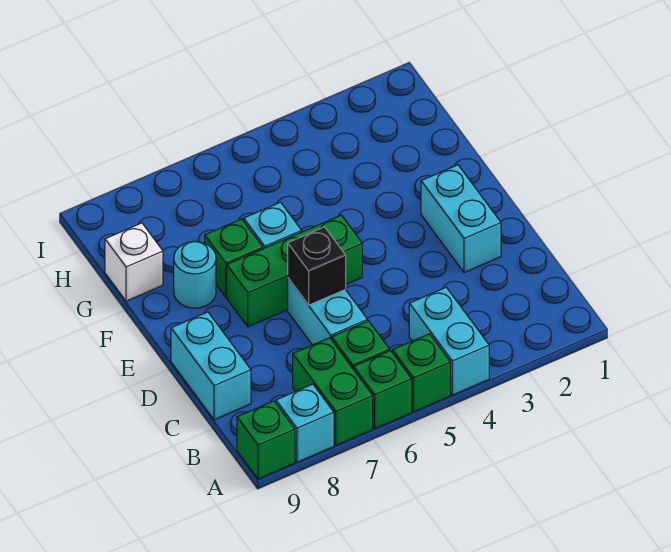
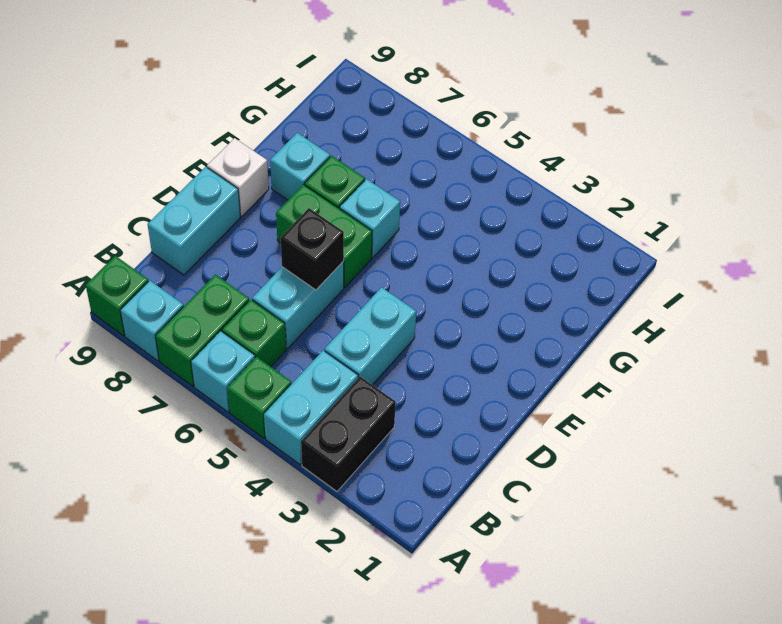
none -> black 1x2 brick [301,377,396,491]
green 1x1 brick [354,351,412,429] -> cyan 1x1 brick [191,331,255,412]
cyan 1x2 brick [421,165,501,273] -> cyan 1x2 brick moved to [325,287,416,385]
green 1x3 brick [227,215,362,327] -> green 1x2 brick [276,185,372,287]
cyan 1x1 round brick [174,242,216,308] -> cyan 1x1 brick [270,133,330,200]
white 1x1 brick [105,223,163,301] -> white 1x1 brick moved to [207,138,269,216]

